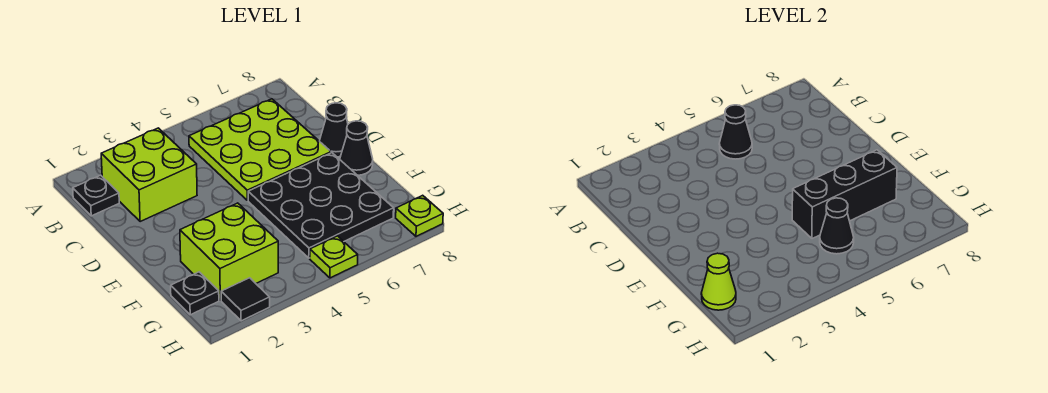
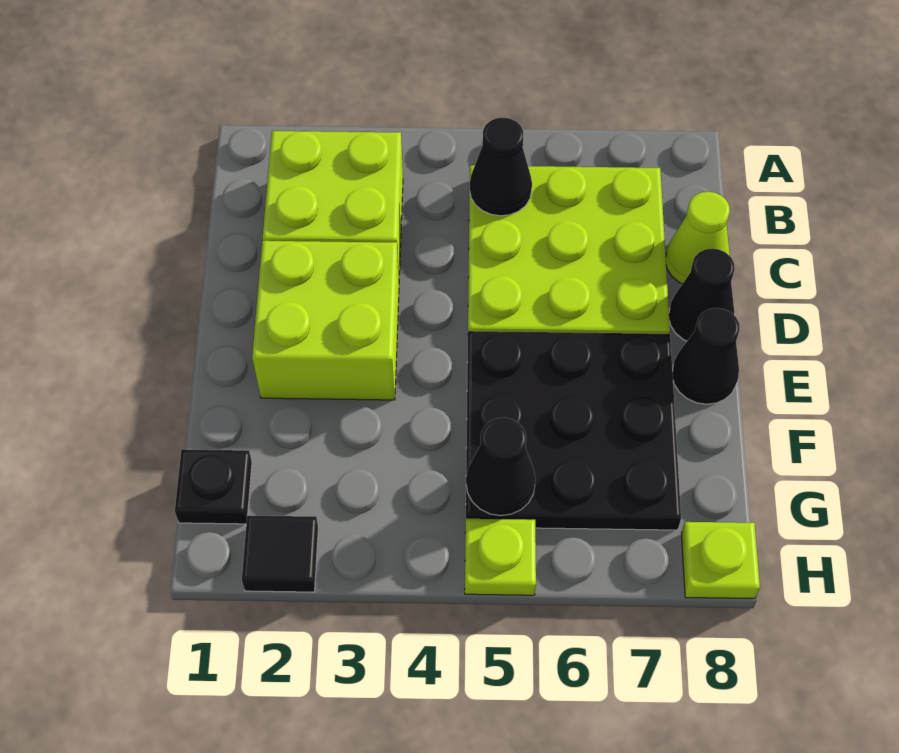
black 1x1 plate [73,175,119,216] -> none
lime 2x2 brick [180,203,278,300] -> lime 2x2 brick moved to [252,241,399,400]
black 1x3 brick [792,150,897,239] -> none
lime 1x1 cone [701,253,736,310] -> lime 1x1 cone moved to [666,192,730,284]

